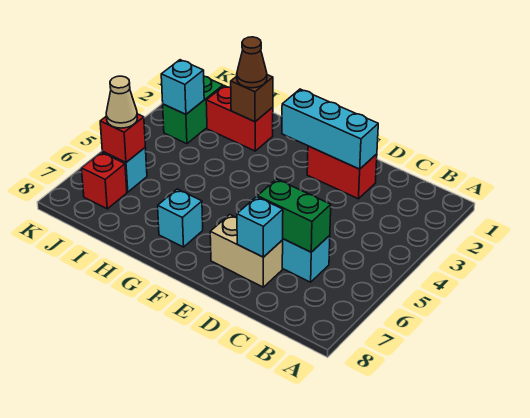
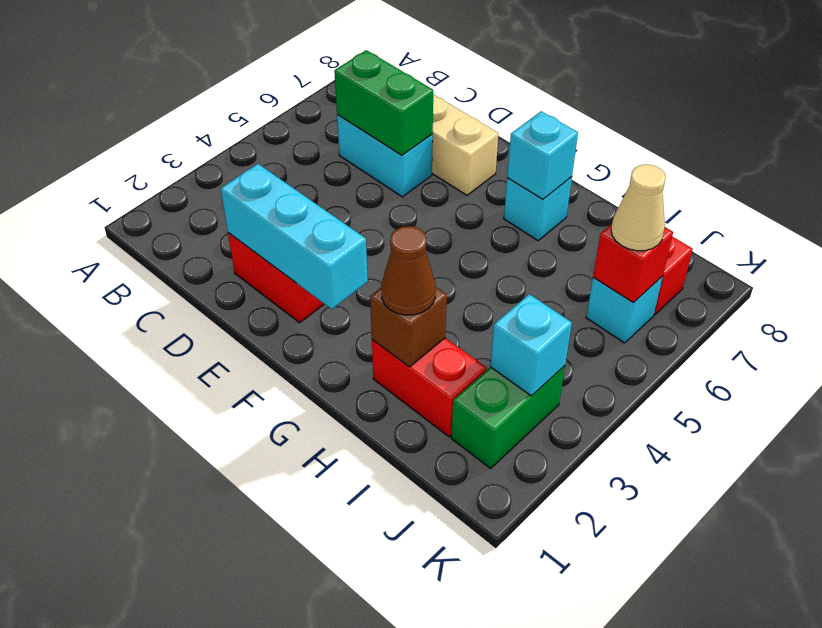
cyan 1x1 brick [237,197,283,257] -> cyan 1x1 brick moved to [507,111,578,199]

